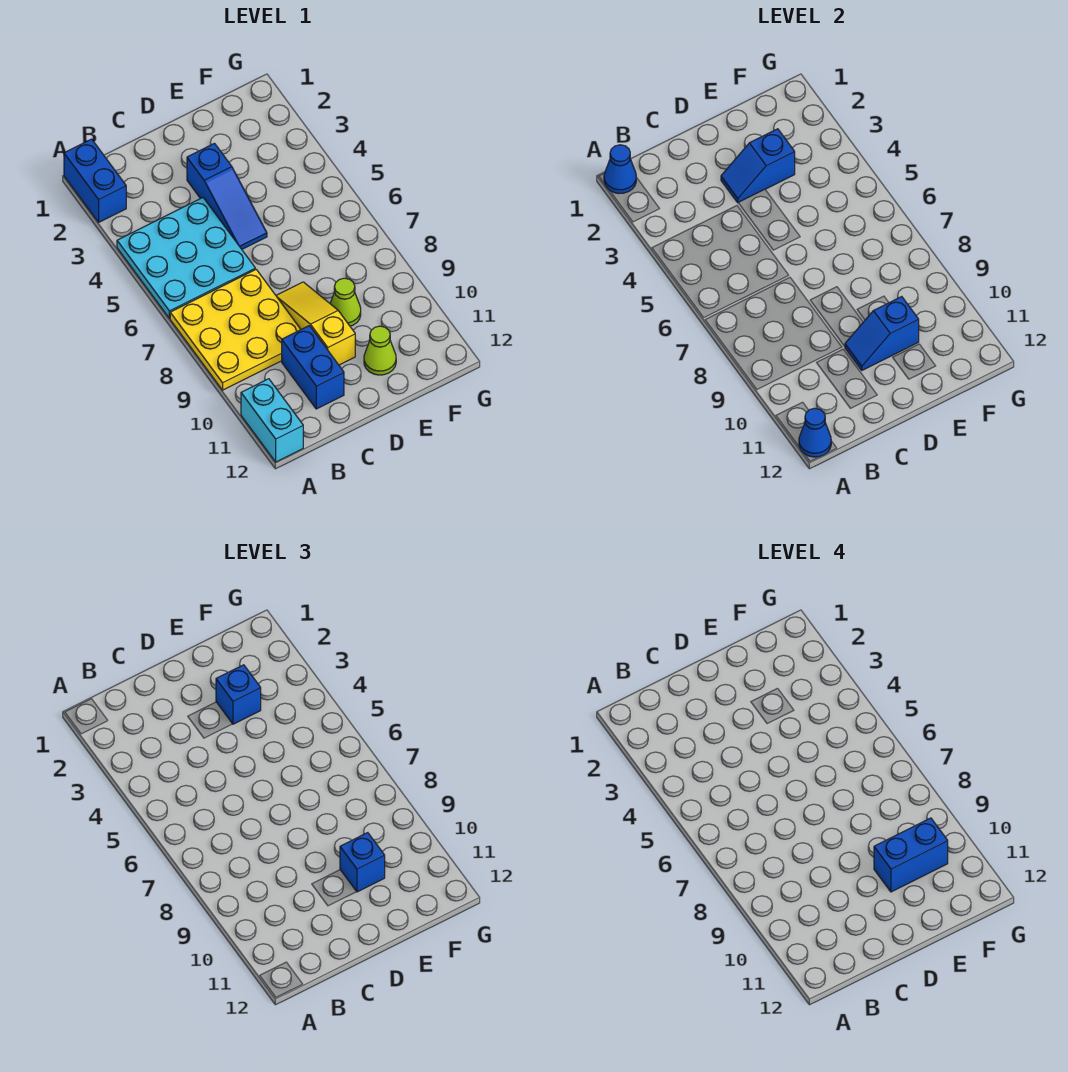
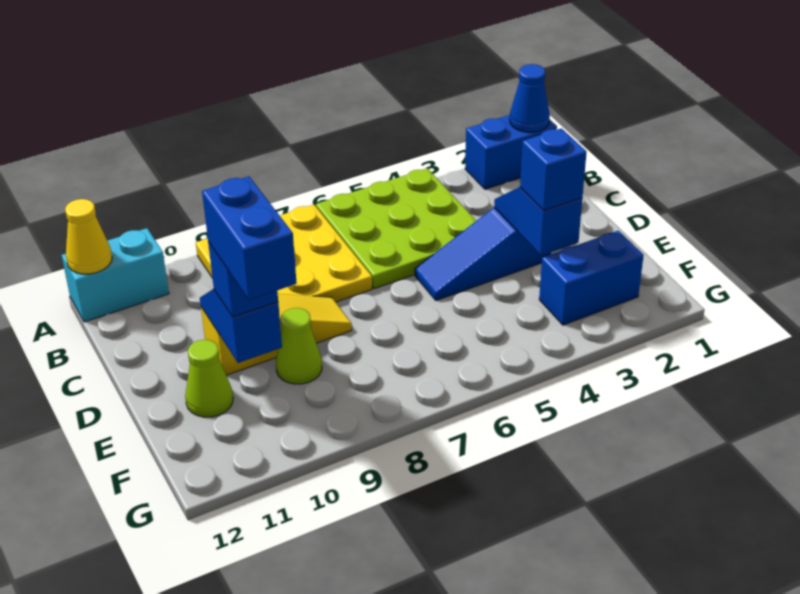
cyan 3x3 plate [117,198,255,318] -> lime 3x3 plate [316,168,476,289]
blue 1x1 cone [799,408,831,457] -> yellow 1x1 cone [65,199,112,274]
blue 1x2 brick [282,326,344,409] -> blue 1x2 brick moved to [539,231,644,325]

